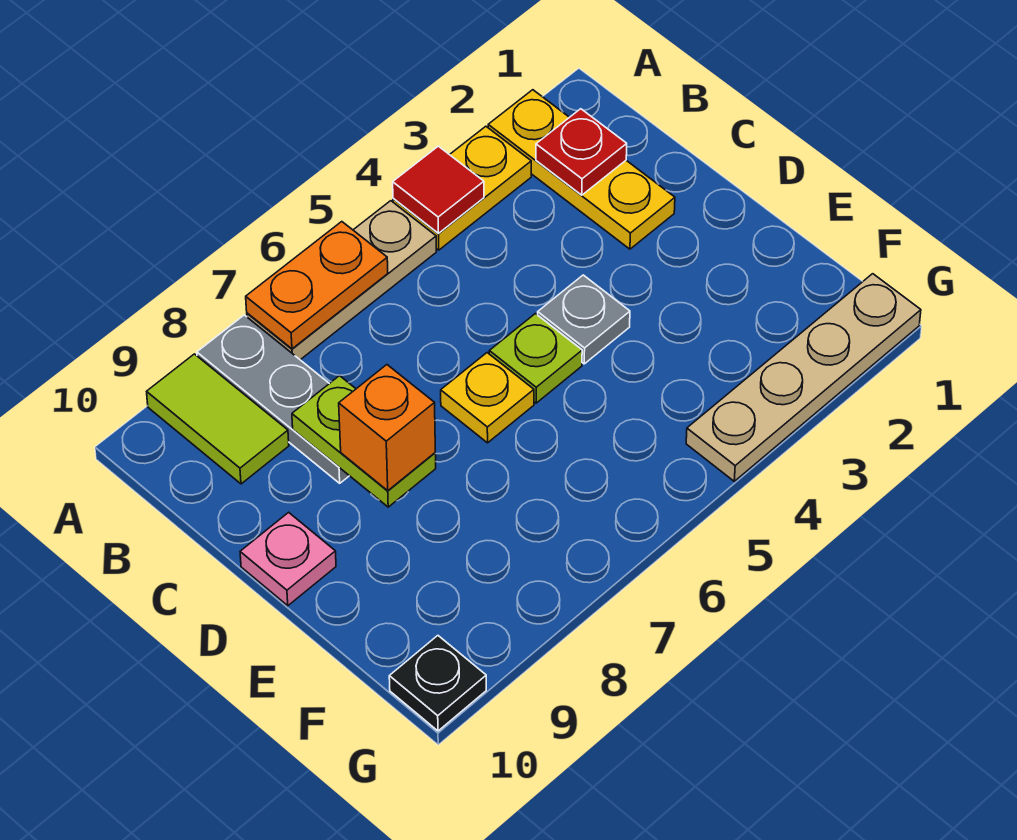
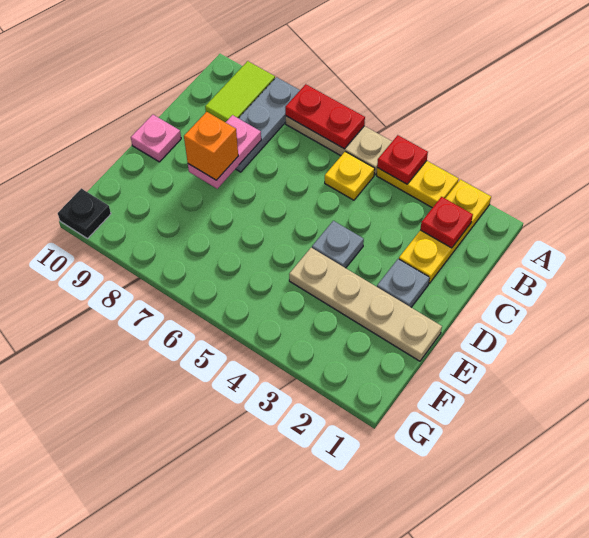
red 1x1 tile [393,146,484,233] -> red 1x1 plate [377,135,428,184]
orange 1x2 plate [246,222,388,349] -> red 1x2 plate [285,84,365,149]
lime 1x2 plate [292,376,436,507] -> pink 1x2 plate [188,115,261,189]
none -> grey 1x1 plate [377,259,430,307]
lime 1x1 plate [489,314,582,403] -> none
yellow 1x1 plate [441,353,534,443] -> yellow 1x1 plate moved to [325,152,375,200]
tan 1x4 plate [686,274,921,481] -> tan 1x4 plate moved to [289,248,442,361]

